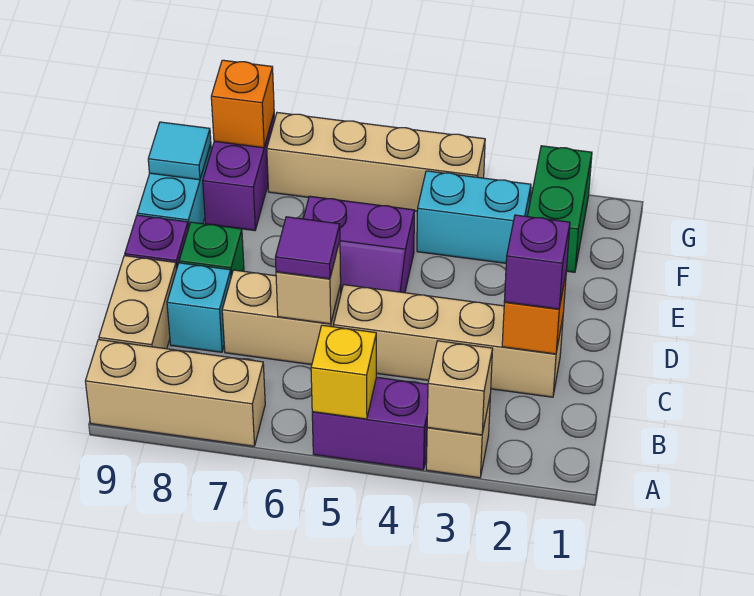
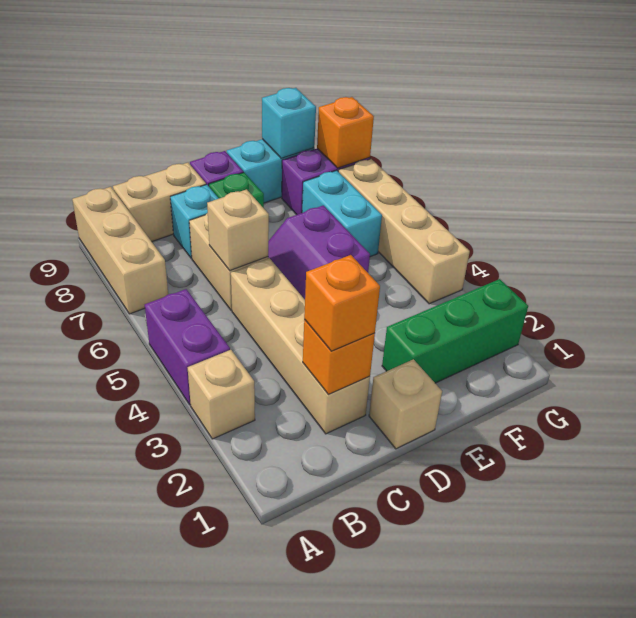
tan 1x1 brick [427,341,493,435] -> tan 1x1 brick moved to [369,359,442,449]
yellow 1x1 brick [311,325,376,419] -> none
purple 1x1 brick [504,215,570,309] -> orange 1x1 brick [304,255,380,351]
purple 1x1 tile [275,217,340,279] -> none
green 1x2 brick [527,146,592,272] -> green 1x3 brick [382,279,528,383]
cyan 1x2 brick [417,171,531,263] -> cyan 1x2 brick moved to [302,170,382,257]
cyan 1x1 tile [148,122,211,180] -> cyan 1x1 brick [262,88,316,159]

